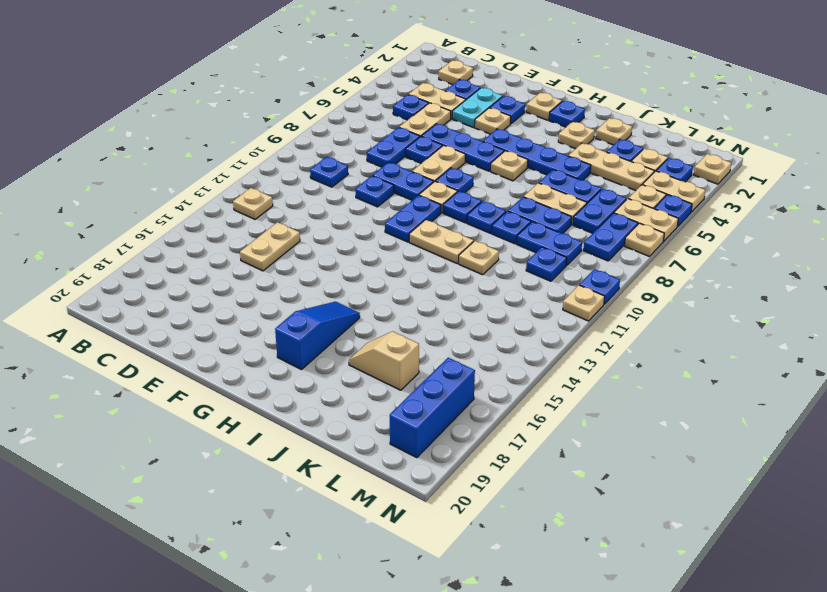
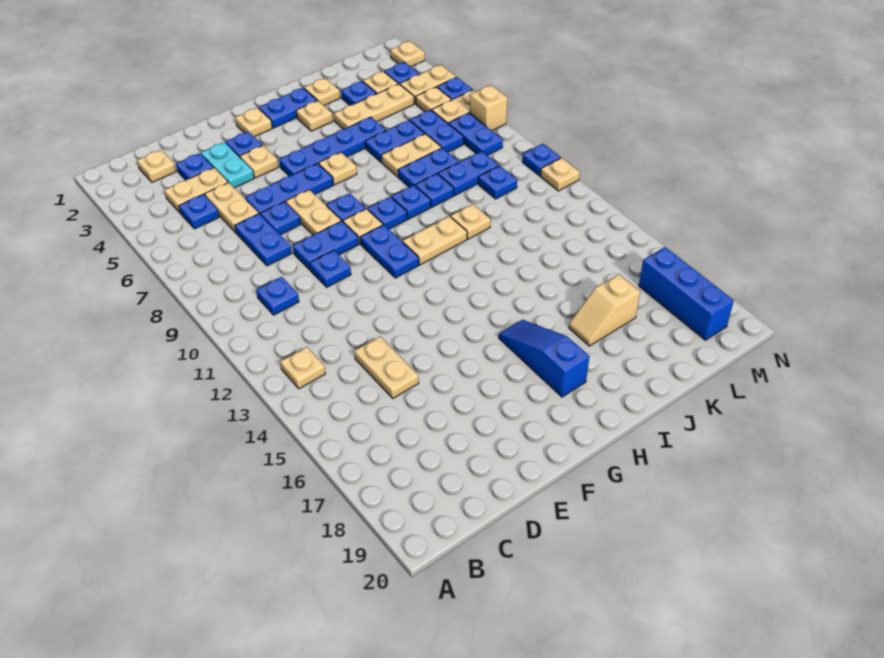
blue 1x1 plate [549,101,585,127] -> blue 1x2 plate [259,88,317,128]
tan 1x1 plate [625,223,664,257] -> tan 1x1 brick [470,85,507,131]

